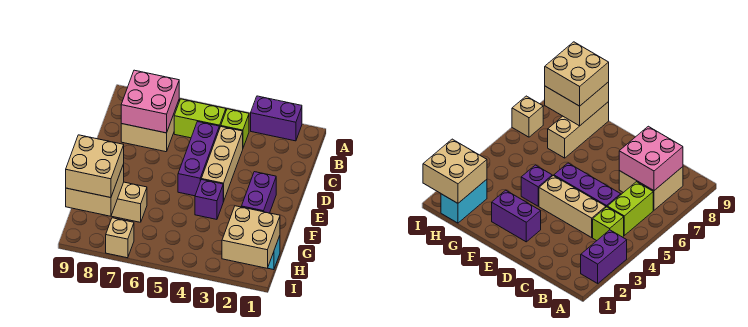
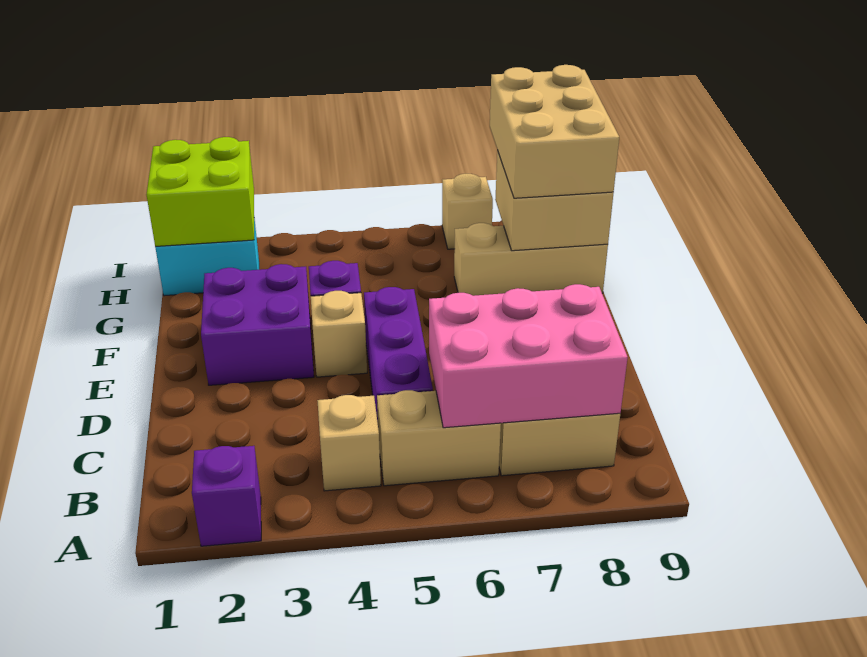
purple 1x2 brick [251,96,302,141] -> purple 1x1 brick [192,446,261,546]
lime 1x1 brick [221,109,249,147] -> tan 1x1 brick [317,395,381,491]
lime 1x2 brick [174,99,226,138] -> tan 1x2 brick [377,390,501,486]
pink 2x2 brick [121,70,179,133] -> pink 2x3 brick [429,284,628,428]
tan 1x3 brick [201,126,243,202] -> tan 1x1 brick [311,291,367,377]
purple 1x2 brick [241,172,276,213] -> purple 2x2 brick [201,264,314,385]
tan 2x2 brick [66,135,124,198] -> tan 2x3 brick [490,65,619,198]
tan 2x2 brick [222,206,280,268] -> lime 2x2 brick [146,137,254,247]

